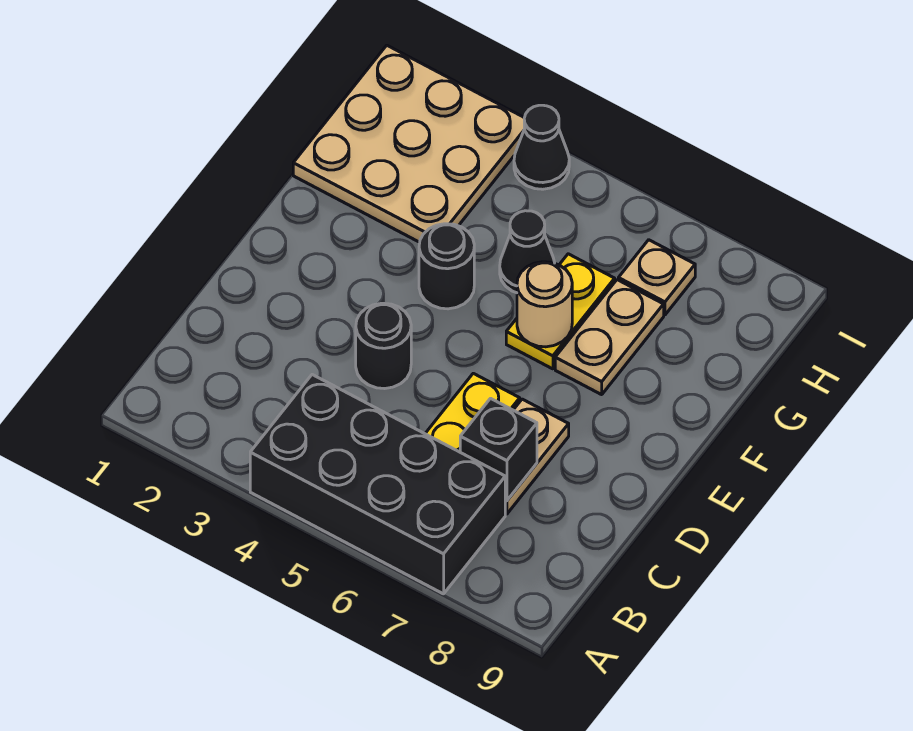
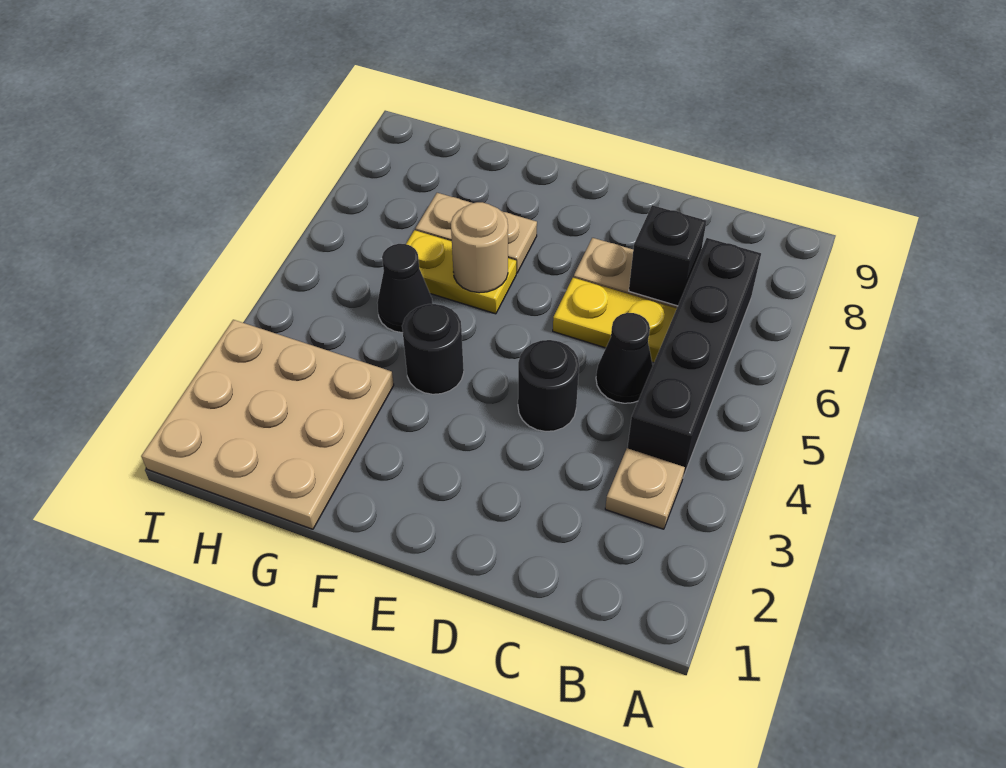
black 2x4 brick [250,375,506,594] -> black 1x4 brick [628,238,761,477]
tan 1x1 plate [618,240,695,315] -> tan 1x1 plate moved to [605,448,685,529]
black 1x1 cone [514,105,569,189] -> black 1x1 cone moved to [596,313,653,403]

